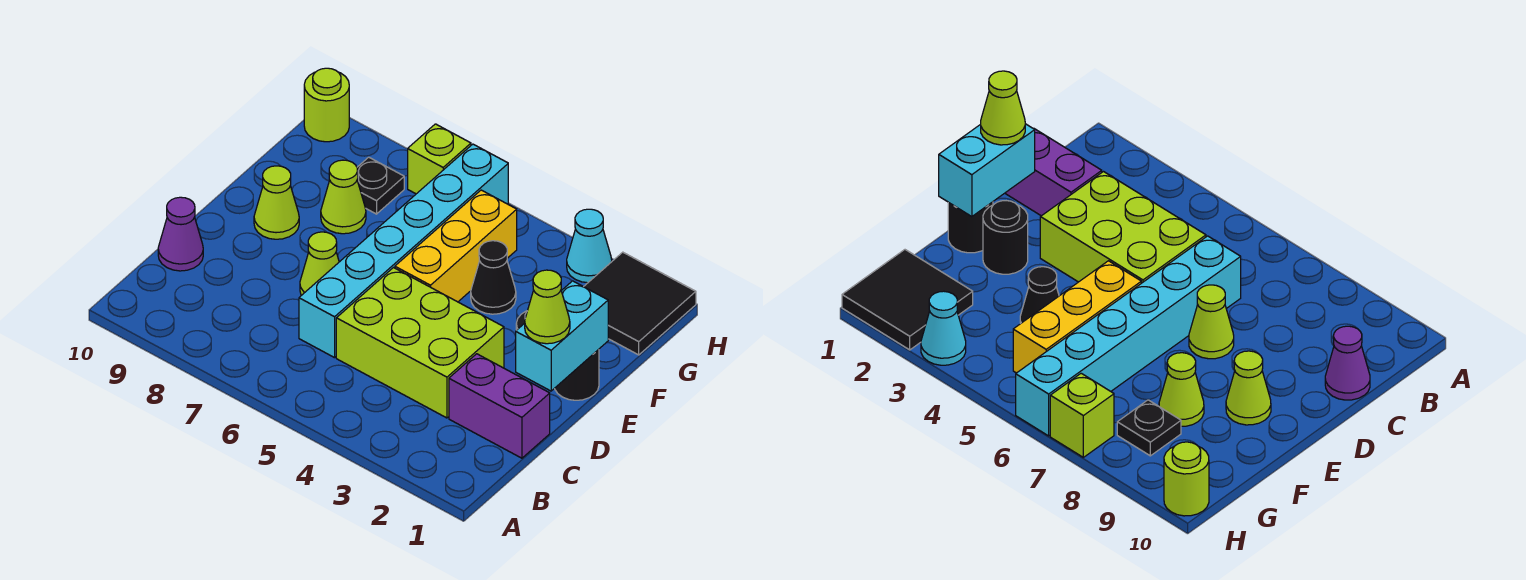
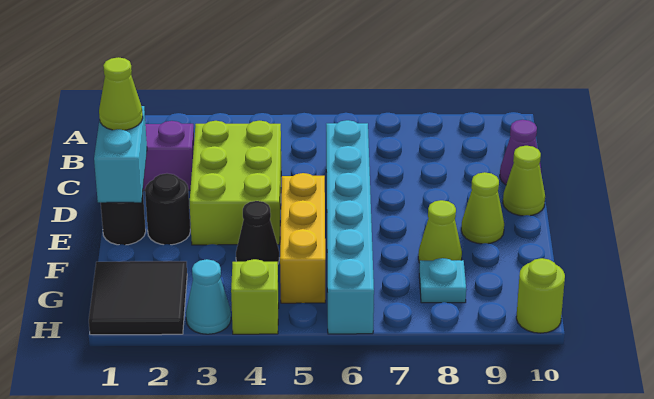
lime 2x3 brick [336,268,504,418] -> lime 2x3 brick turned to [190,121,281,245]
lime 1x1 cone [300,232,339,295] -> lime 1x1 cone moved to [503,146,545,216]
black 1x1 plate [357,157,404,214] -> cyan 1x1 plate [419,258,466,303]
lime 1x1 brick [408,124,471,194] -> lime 1x1 brick moved to [231,259,279,334]

